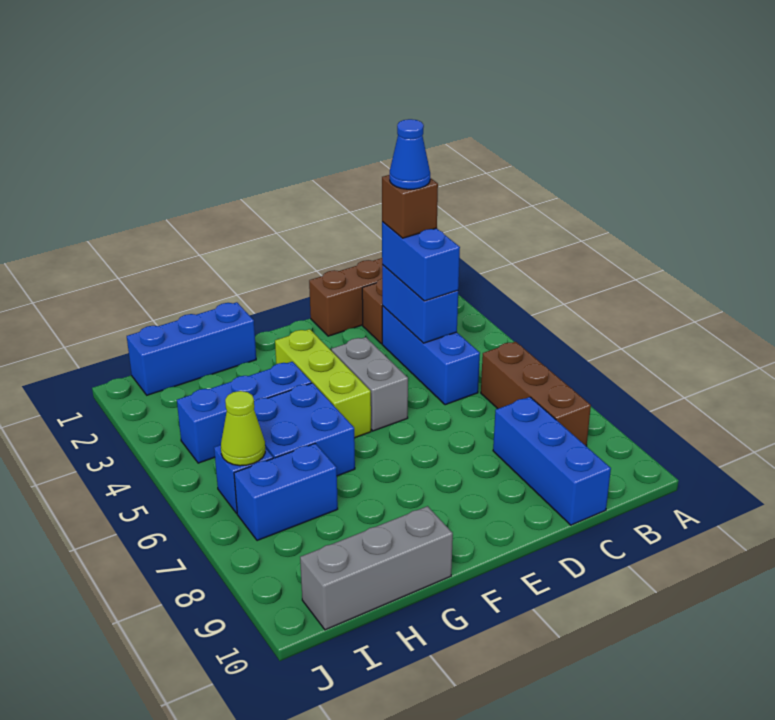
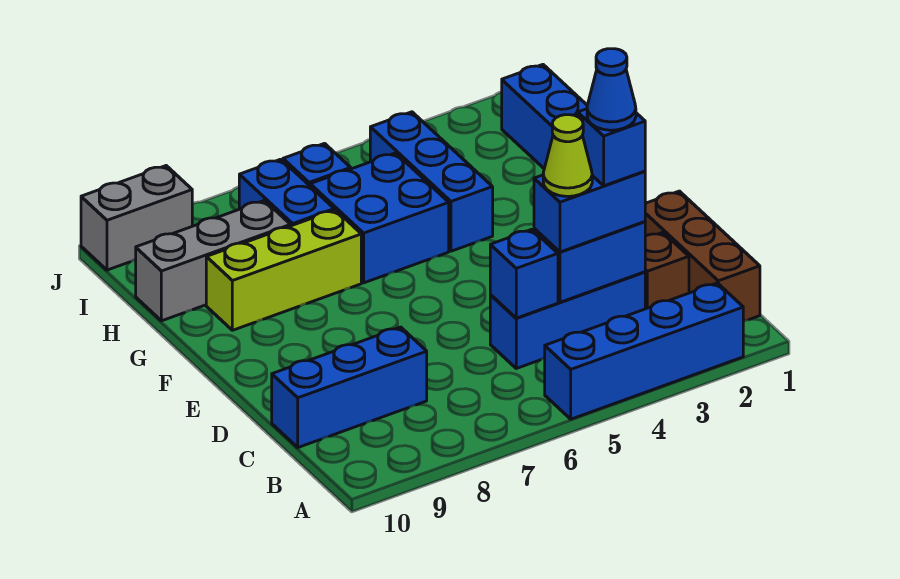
none -> blue 1x4 brick [545,283,743,419]
brown 1x3 brick [481,342,591,446] -> none
brown 1x1 brick [382,175,438,238] -> blue 1x1 brick [578,109,645,186]
none -> blue 1x1 brick [490,229,558,318]
grey 1x2 brick [331,337,408,431] -> grey 1x2 brick moved to [81,166,192,270]
lime 1x3 brick [275,329,371,438] -> lime 1x3 brick moved to [206,210,361,330]
grey 1x3 brick [300,506,453,630] -> grey 1x3 brick turned to [136,200,290,321]
lime 1x1 cone [221,391,265,466] -> lime 1x1 cone moved to [543,115,592,196]

